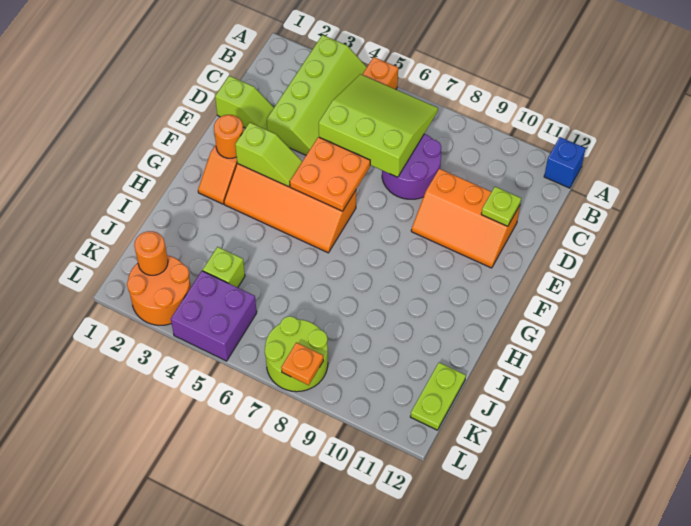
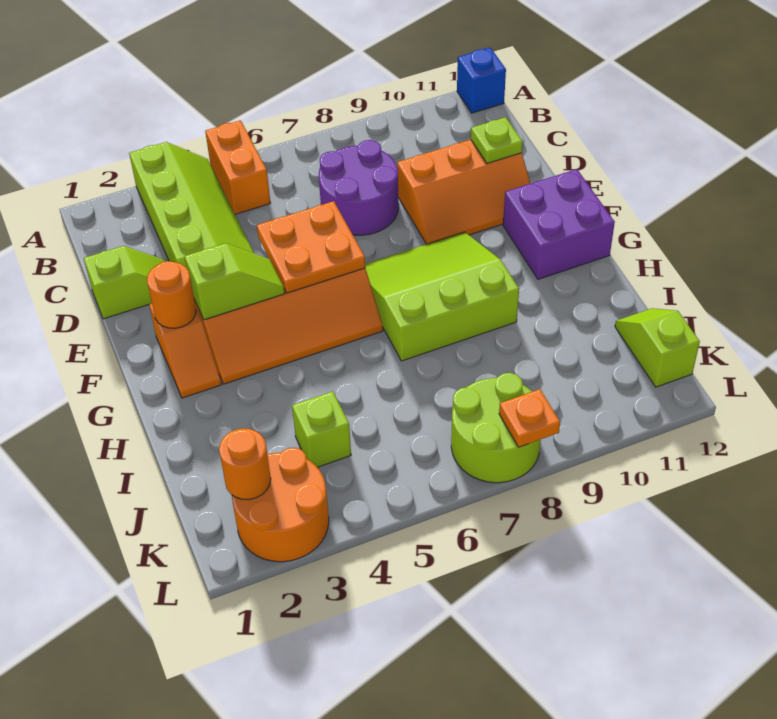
lime 3x3 slope [319,74,438,177] -> lime 3x3 slope moved to [365,232,519,361]
lime 1x2 plate [410,363,466,430] -> lime 1x2 slope [615,308,700,387]
purple 2x2 brick [171,271,257,361] -> purple 2x2 brick moved to [503,169,615,279]

